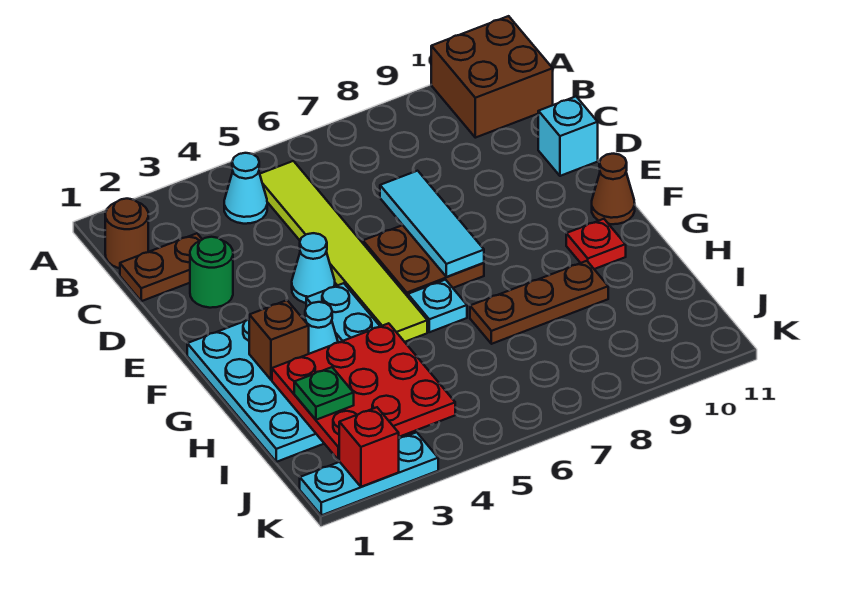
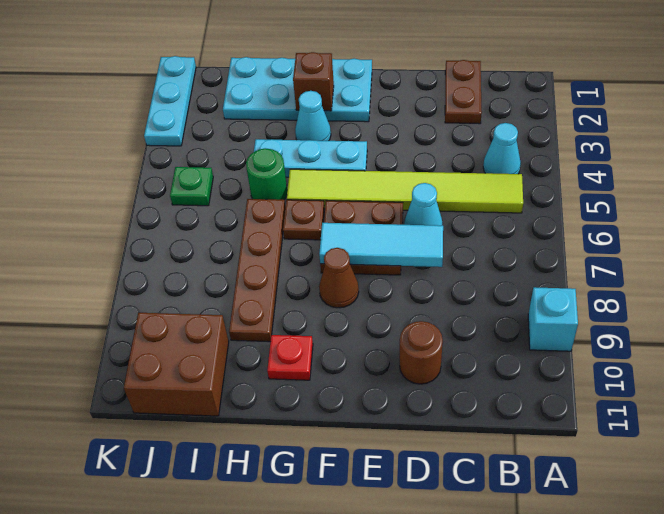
brown 2x2 brick [431,16,553,138] -> brown 2x2 brick moved to [124,313,229,416]
brown 1x1 round brick [105,199,148,268] -> brown 1x1 round brick moved to [400,321,443,384]
green 1x1 round brick [190,237,233,308] -> green 1x1 round brick moved to [246,148,287,200]
cyan 1x1 brick [538,97,598,176] -> cyan 1x1 brick moved to [528,287,578,351]
cyan 1x1 cone [292,233,335,303] -> cyan 1x1 cone moved to [404,183,442,226]
brown 1x1 cone [592,154,635,224] -> brown 1x1 cone moved to [319,248,359,308]
cyan 1x1 plate [408,280,467,332] -> brown 1x1 plate [283,200,325,240]
red 3x3 plate [272,323,455,460] -> none
brown 1x3 plate [470,261,608,344] -> brown 1x4 plate [229,199,285,342]
green 1x1 plate [294,367,354,420] -> green 1x1 plate moved to [170,167,213,206]
red 1x1 brick [339,407,399,487] -> none

